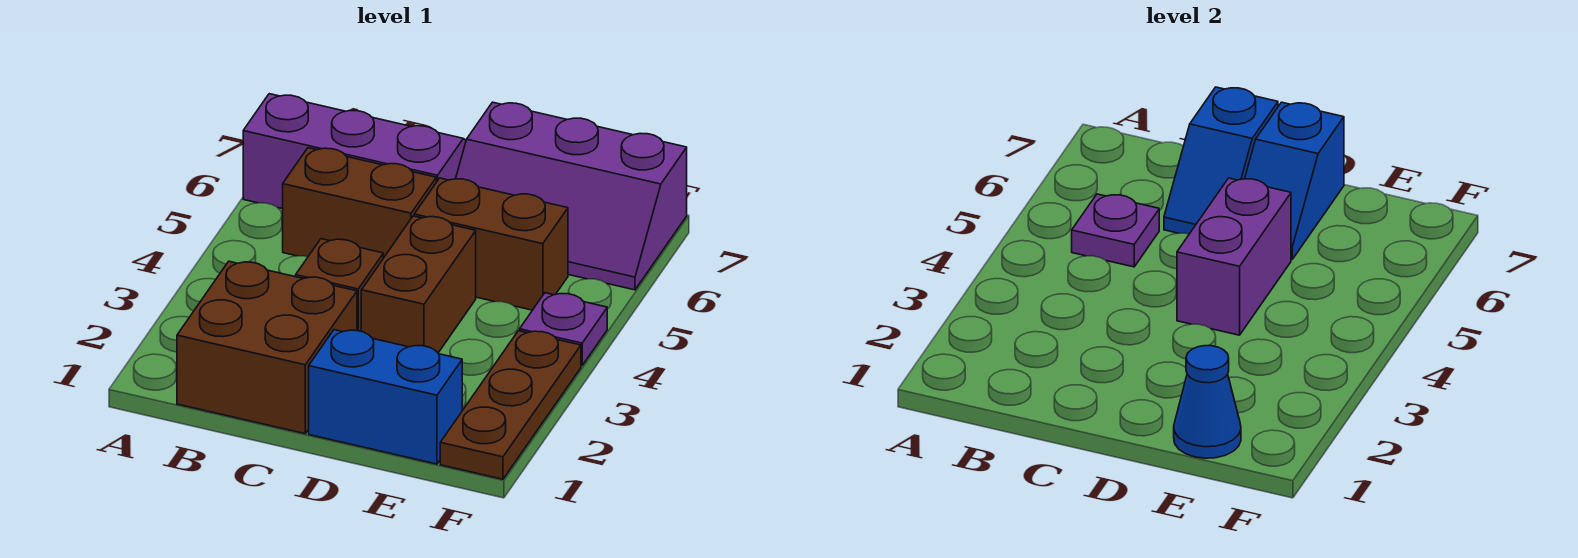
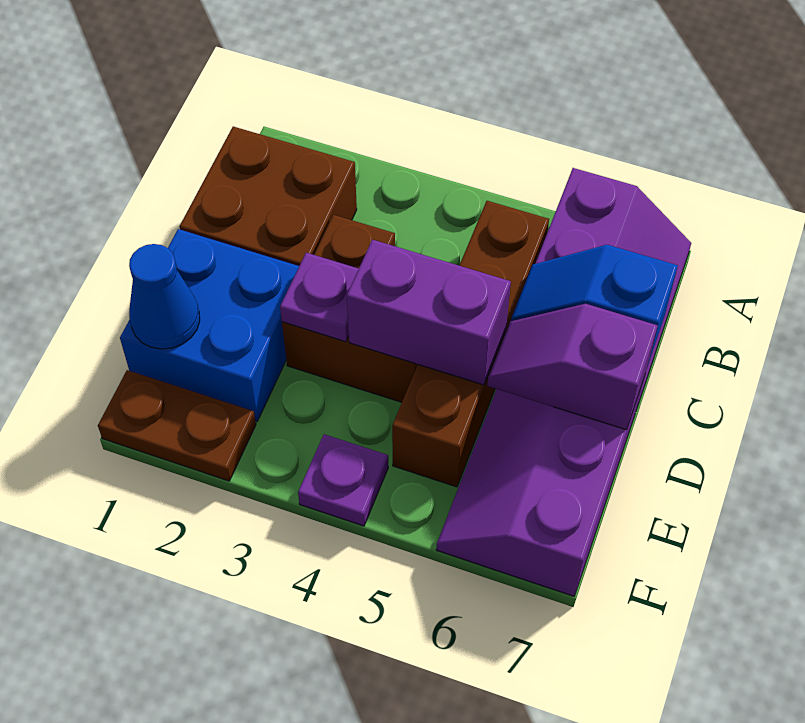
purple 1x1 plate [1072,194,1159,267] -> purple 1x1 plate moved to [280,253,359,342]
blue 1x2 brick [309,330,462,464] -> blue 2x2 brick [120,229,299,422]
blue 1x2 slope [1245,102,1344,259] -> purple 1x2 slope [487,304,658,430]
brown 1x3 plate [440,331,581,479] -> brown 1x2 plate [98,370,256,481]

